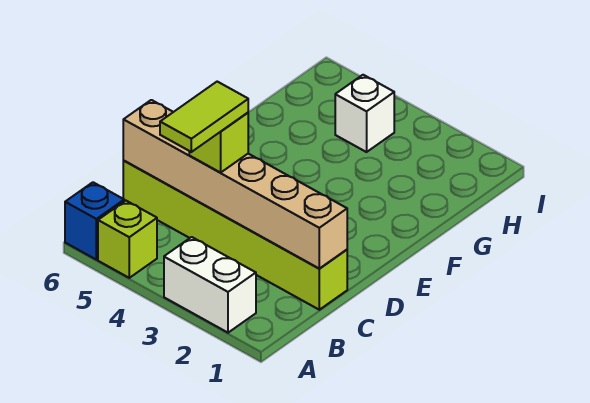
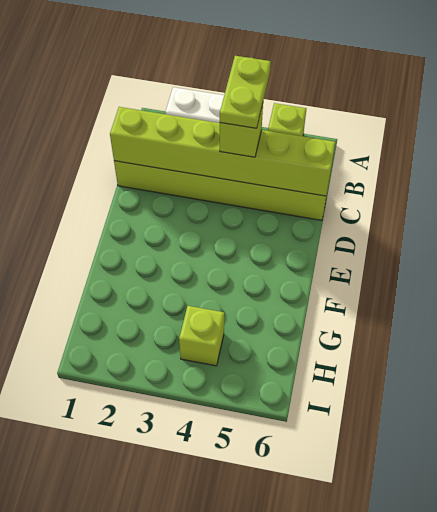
blue 1x1 brick [65,182,124,260] -> none
lime 1x2 tile [160,82,248,152] -> lime 1x2 plate [220,56,271,128]
tan 1x6 brick [123,100,347,268] -> lime 1x6 brick [110,107,335,196]
white 1x1 brick [335,75,394,152] -> lime 1x1 brick [179,306,224,366]

